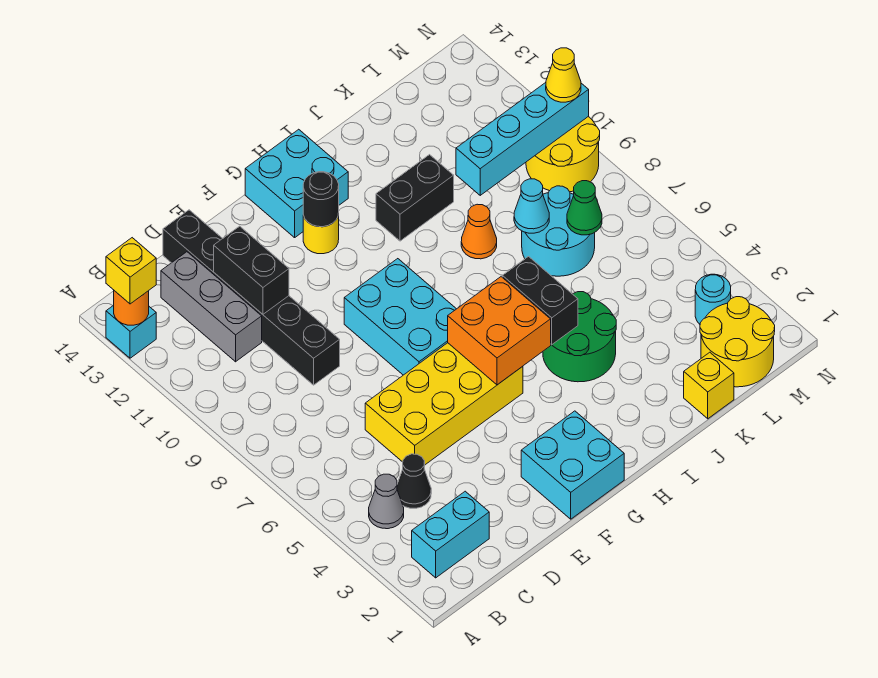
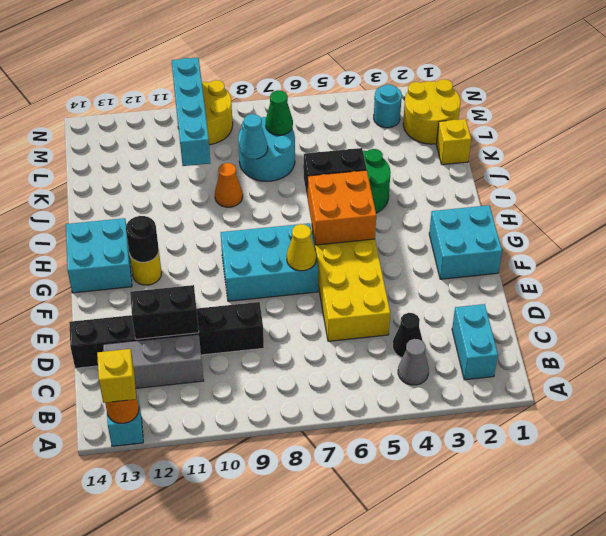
black 1x2 brick [376,155,454,241] -> none
yellow 1x1 cone [546,48,581,102] -> yellow 1x1 cone moved to [287,224,316,271]

